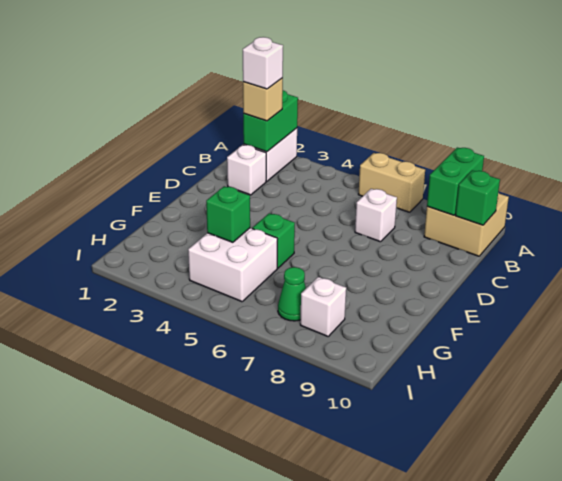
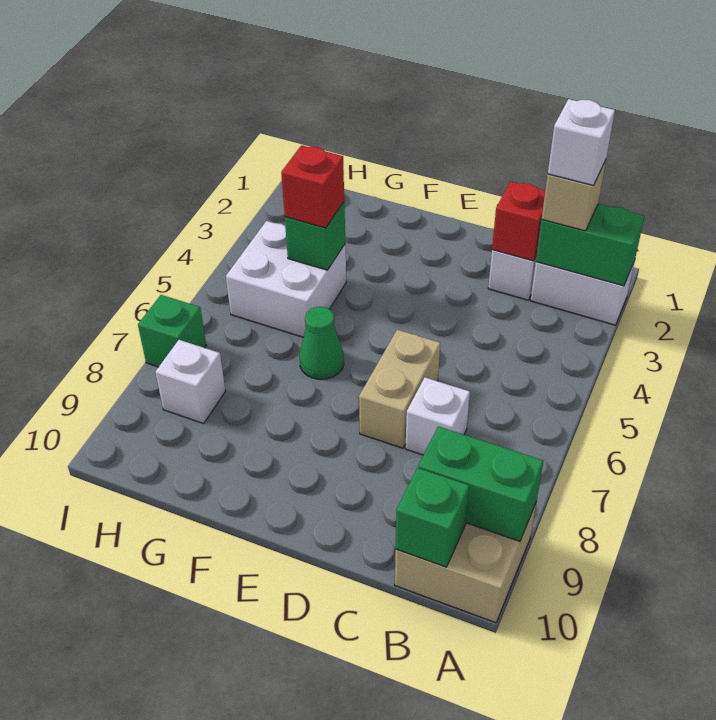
tan 1x2 brick [358,153,425,212] -> tan 1x2 brick moved to [359,330,440,448]
none -> red 1x1 brick [492,182,545,261]
green 1x1 brick [252,213,295,268] -> green 1x1 brick moved to [138,295,206,367]
none -> red 1x1 brick [281,145,344,228]
green 1x1 cone [278,267,306,321] -> green 1x1 cone moved to [299,307,344,379]

